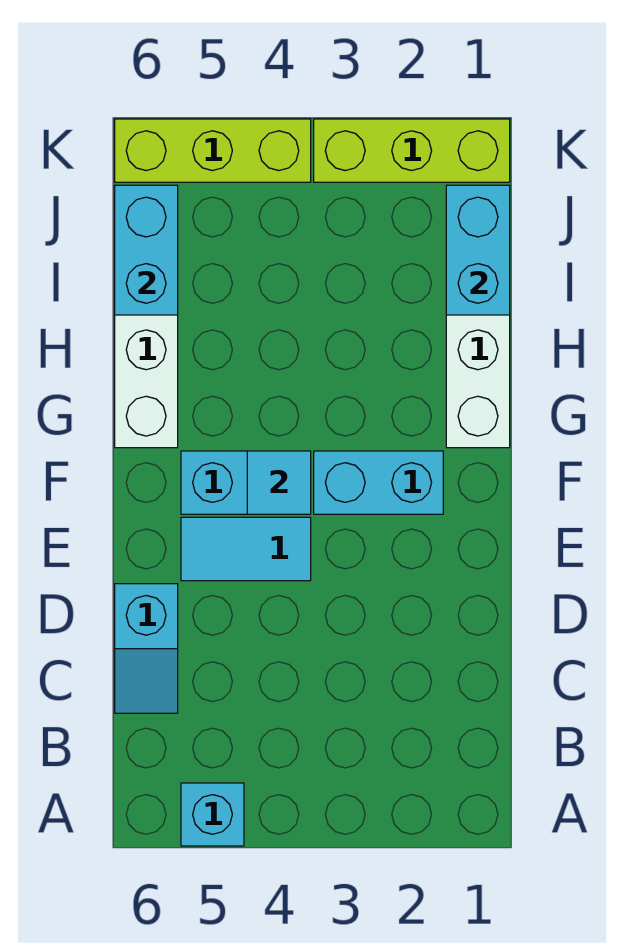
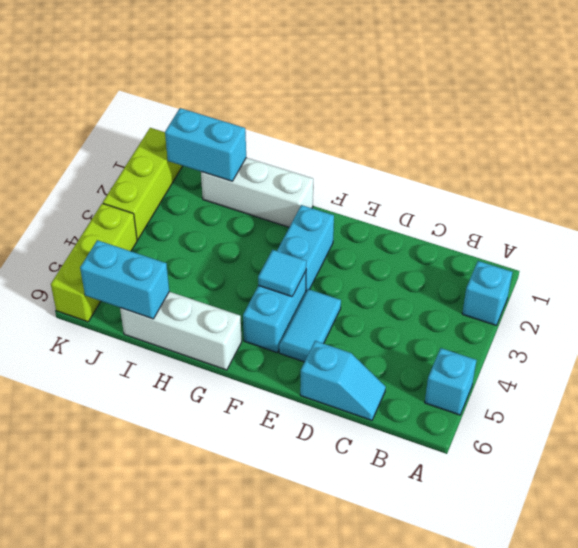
none -> cyan 1x1 brick [462,261,512,325]

